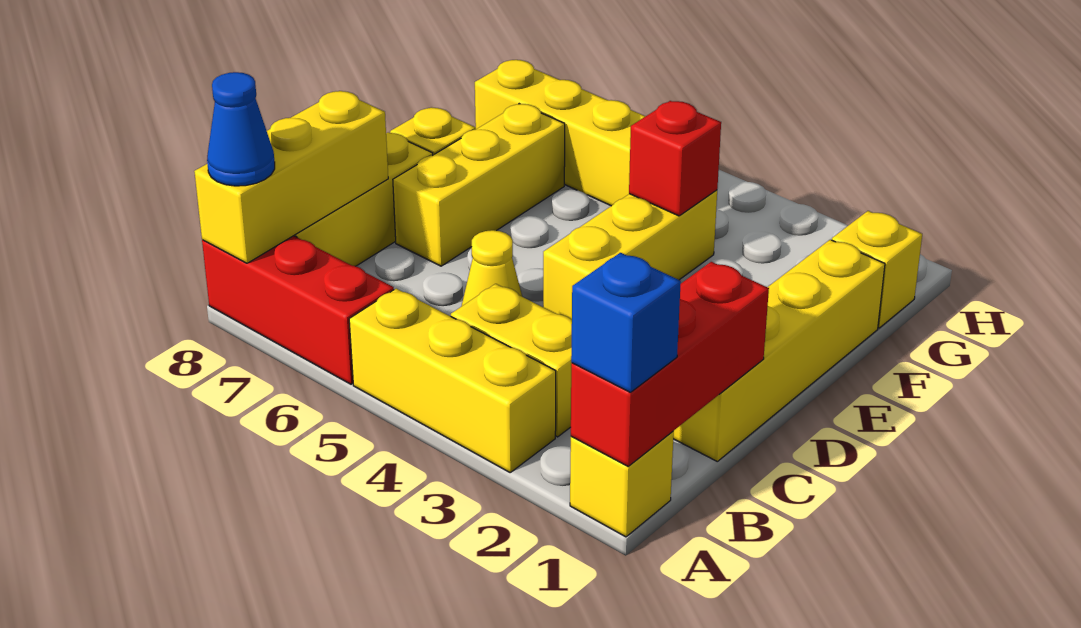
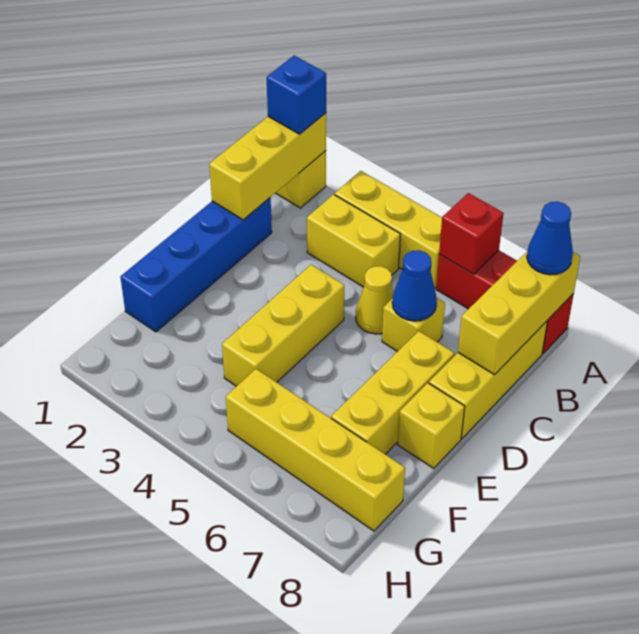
red 1x3 brick [571,262,769,466] -> yellow 1x3 brick [209,113,326,220]
yellow 1x4 brick [673,240,885,461] -> blue 1x4 brick [121,198,272,332]
none -> blue 1x1 cone [392,250,437,321]
red 1x1 brick [629,101,721,216] -> red 1x1 brick moved to [439,193,504,274]
yellow 1x1 brick [832,211,922,328] -> yellow 1x1 brick moved to [382,298,445,352]

